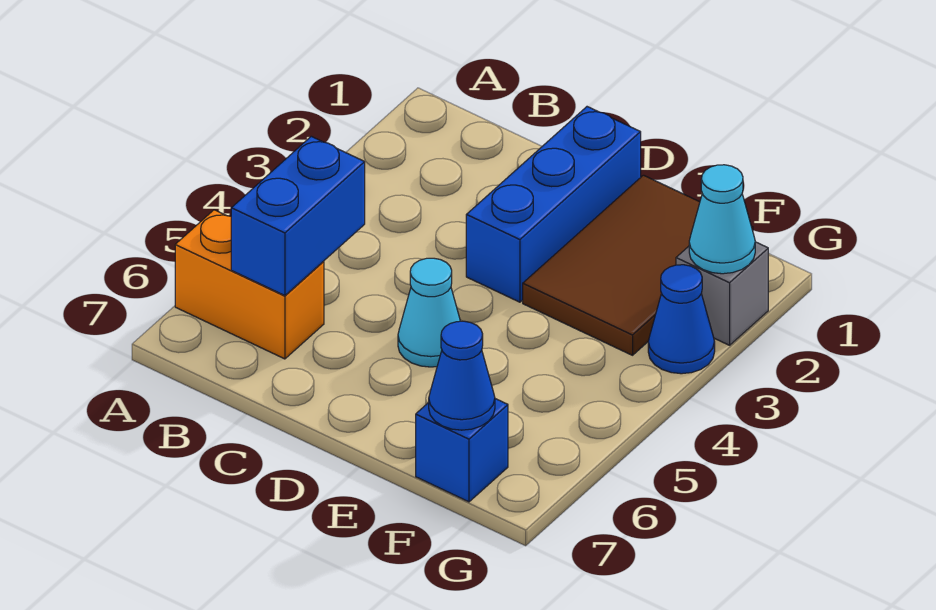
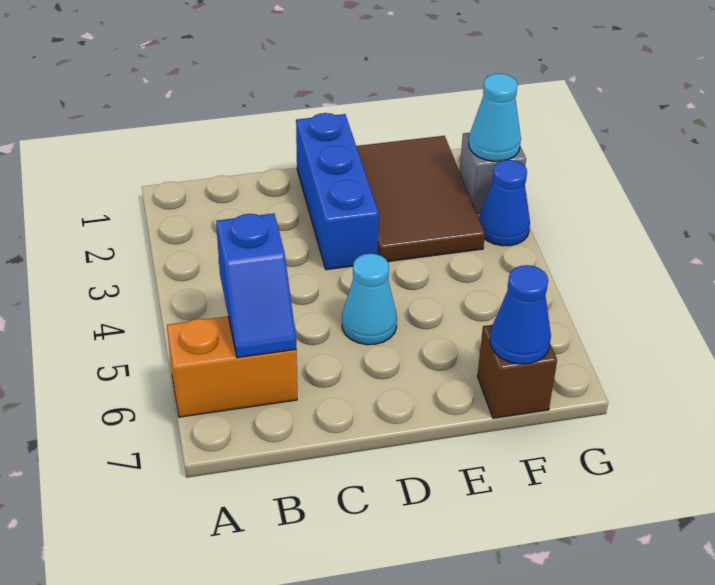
blue 1x2 brick [231,136,365,296] -> blue 1x2 slope [216,213,296,358]
blue 1x1 brick [416,399,508,502] -> brown 1x1 brick [477,325,557,418]

